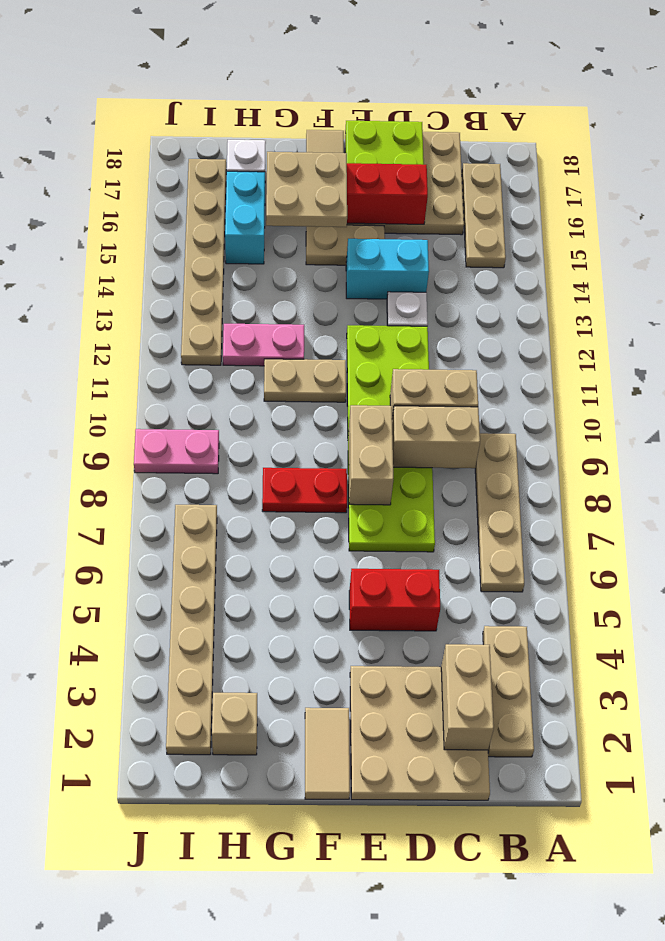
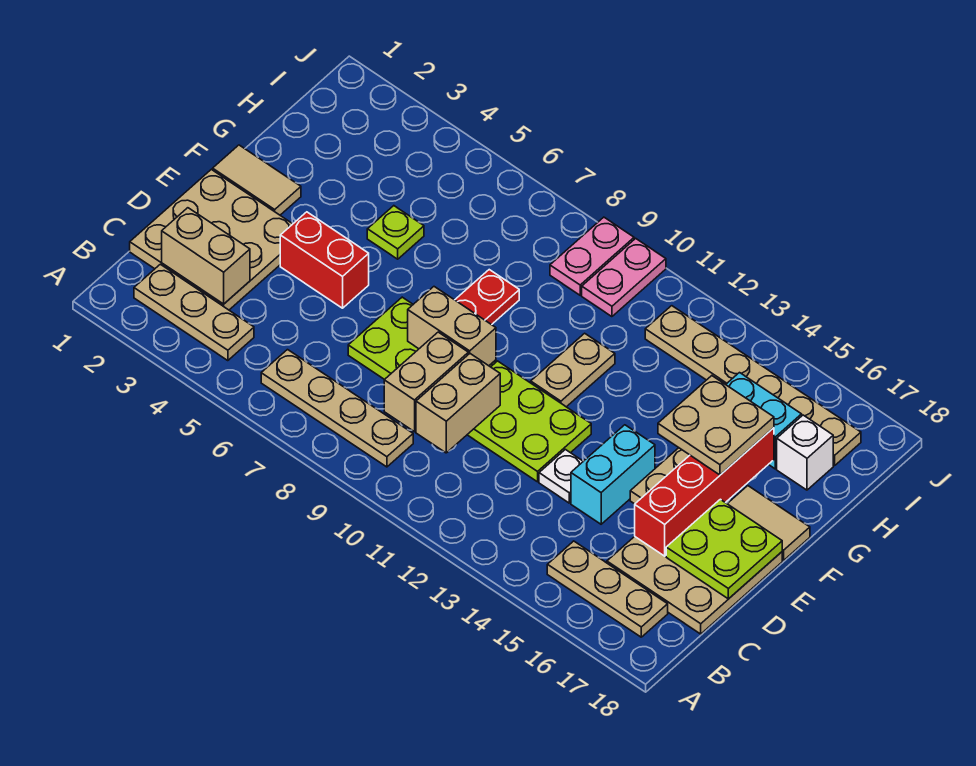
red 1x2 brick [349,569,440,631] -> red 1x2 brick turned to [280,212,369,308]
none -> lime 1x1 plate [367,206,424,259]
pink 1x2 plate [223,324,304,366] -> pink 1x2 plate moved to [582,238,666,317]
tan 1x1 brick [212,693,257,755] -> none
tan 1x6 plate [166,505,217,755] -> none

